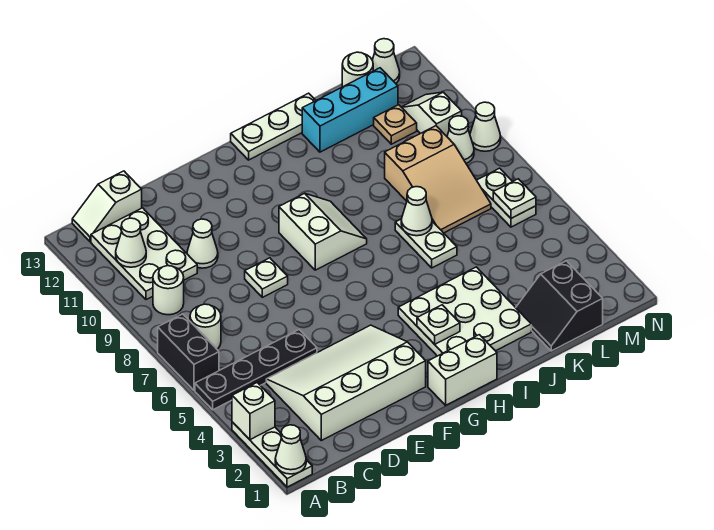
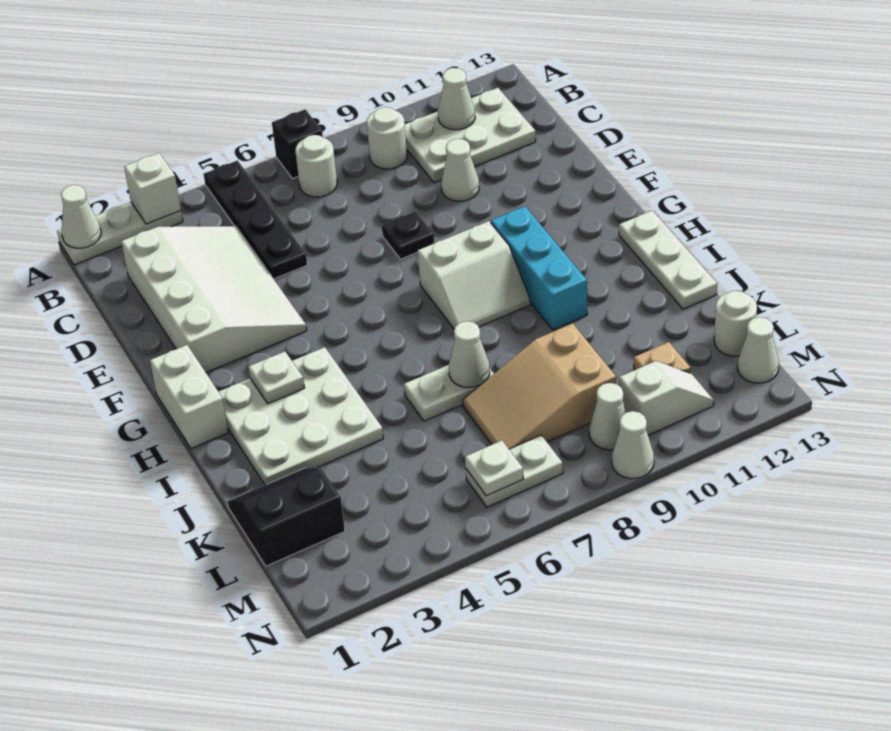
black 1x2 brick [158,314,219,391] -> black 1x1 brick [272,109,323,179]
white 1x2 slope [72,171,142,242] -> none
white 1x1 plate [245,258,288,297] -> black 1x1 plate [382,211,434,259]
cyan 1x3 brick [302,68,398,152] -> cyan 1x3 brick moved to [491,206,587,330]

